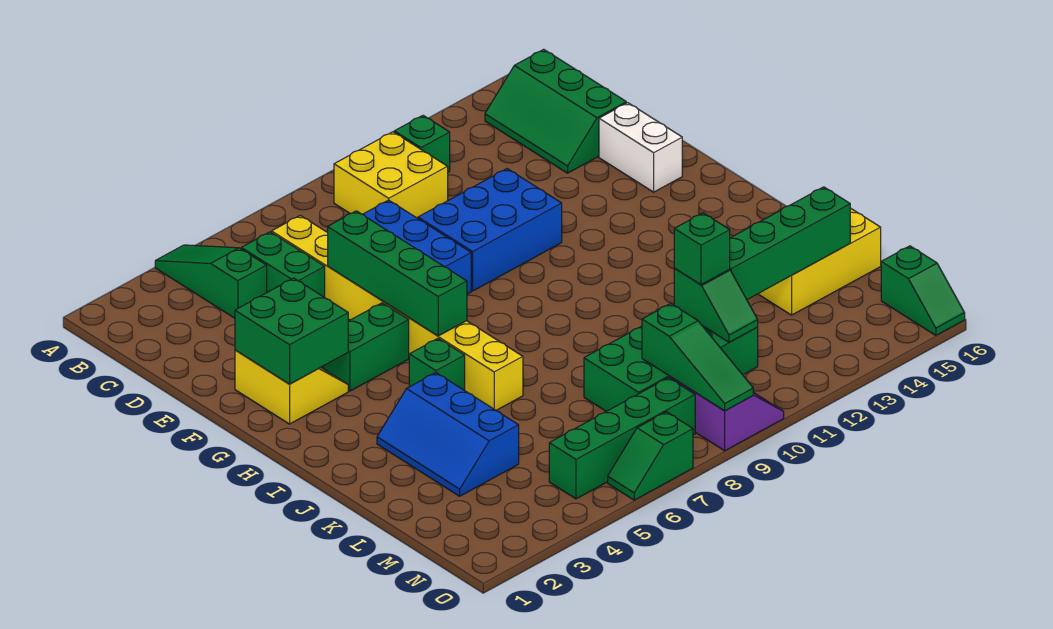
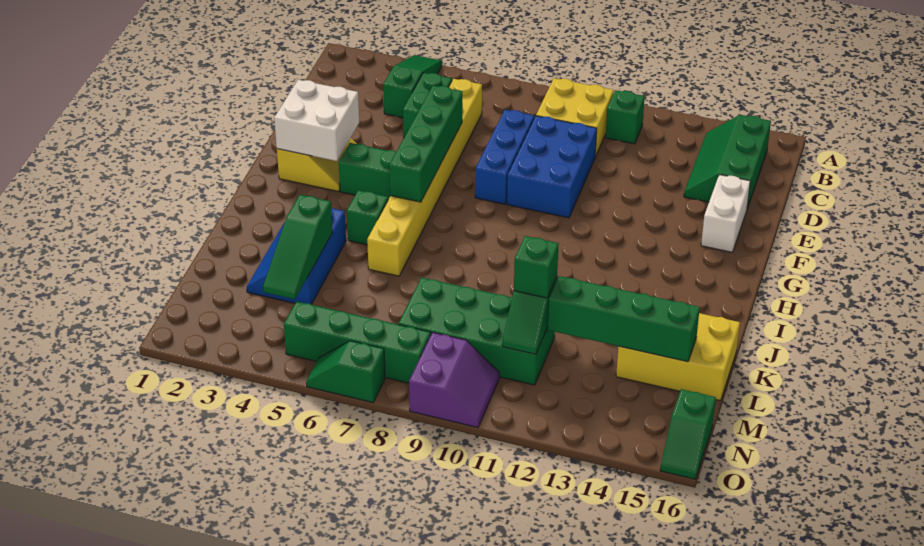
blue 2x3 brick [418,169,562,291] -> blue 2x3 brick turned to [507,116,597,218]
green 2x2 brick [235,278,348,384] -> white 2x2 brick [274,80,359,161]
green 1x3 slope [642,304,753,411] -> green 1x3 slope moved to [263,195,333,299]

